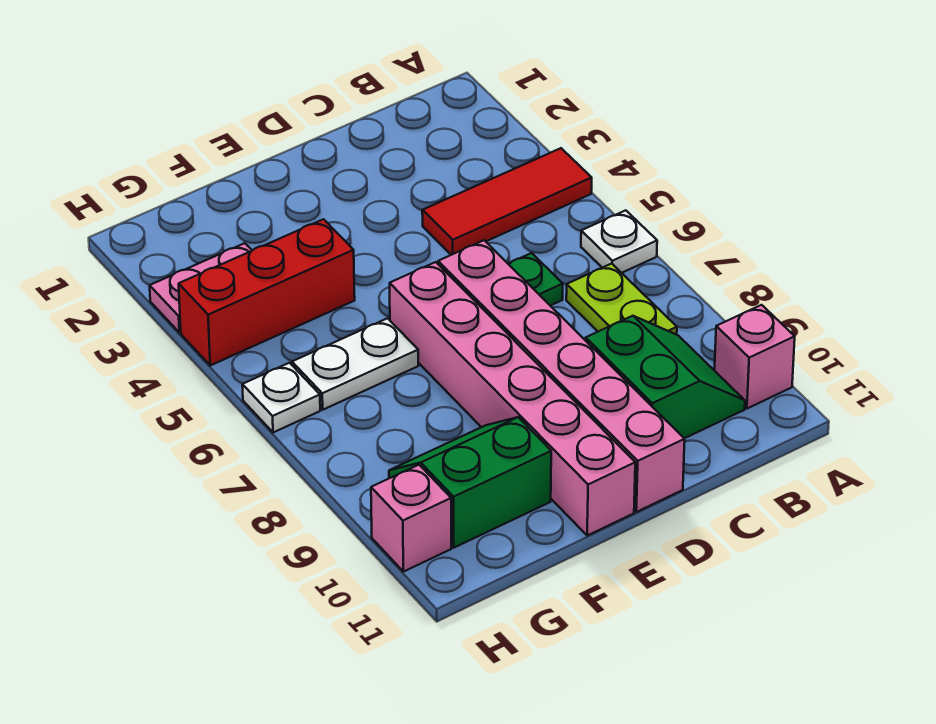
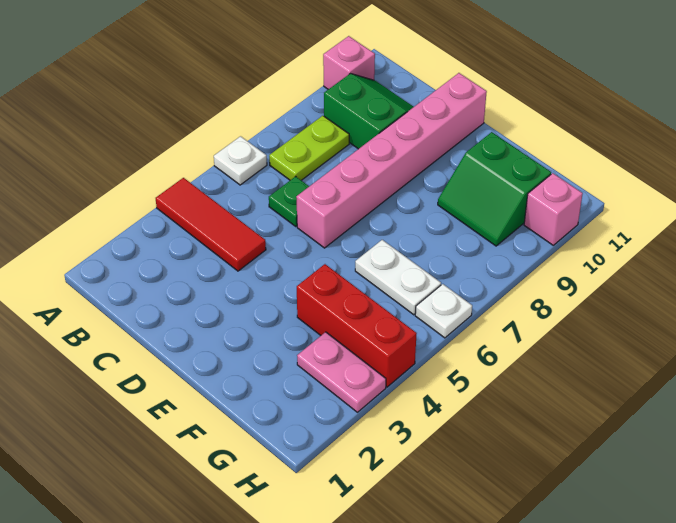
green 2x2 slope [586,316,745,438] -> green 2x2 slope turned to [324,74,413,149]
pink 1x6 brick [390,262,635,535] -> none

